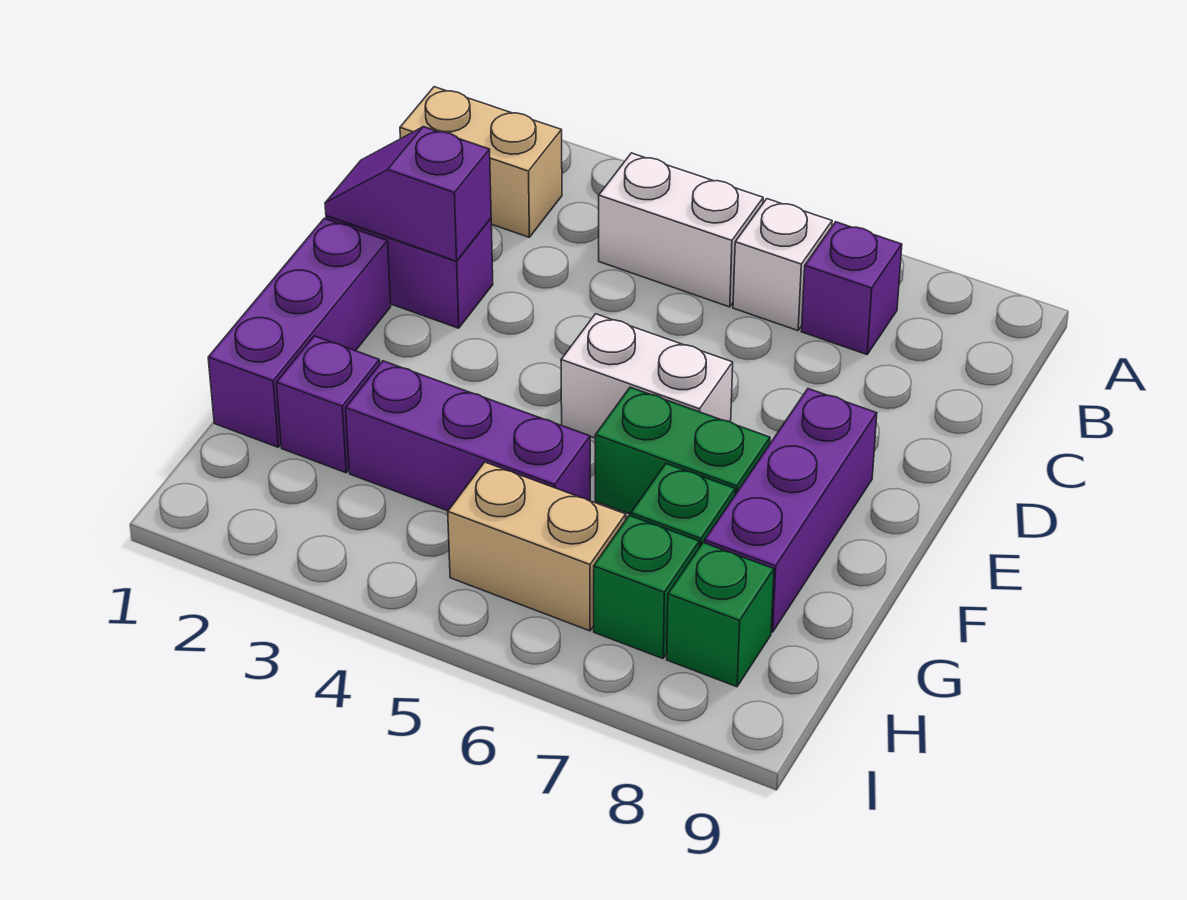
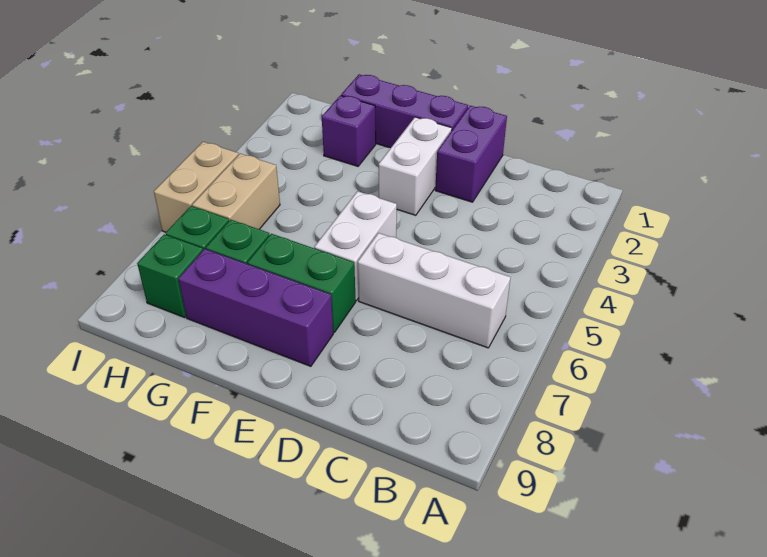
tan 1x2 brick [400,87,562,237] -> tan 1x2 brick moved to [154,142,238,232]
white 1x2 brick [599,153,763,307] -> white 1x2 brick moved to [379,117,452,215]
white 1x1 brick [733,199,832,331] -> white 1x3 brick [358,233,511,348]
purple 1x1 brick [801,222,902,355] -> none
purple 1x2 slope [325,127,491,261] -> none
green 1x2 brick [595,387,770,514] -> green 1x2 brick turned to [248,234,356,332]
purple 1x3 brick [346,361,590,511] -> none

